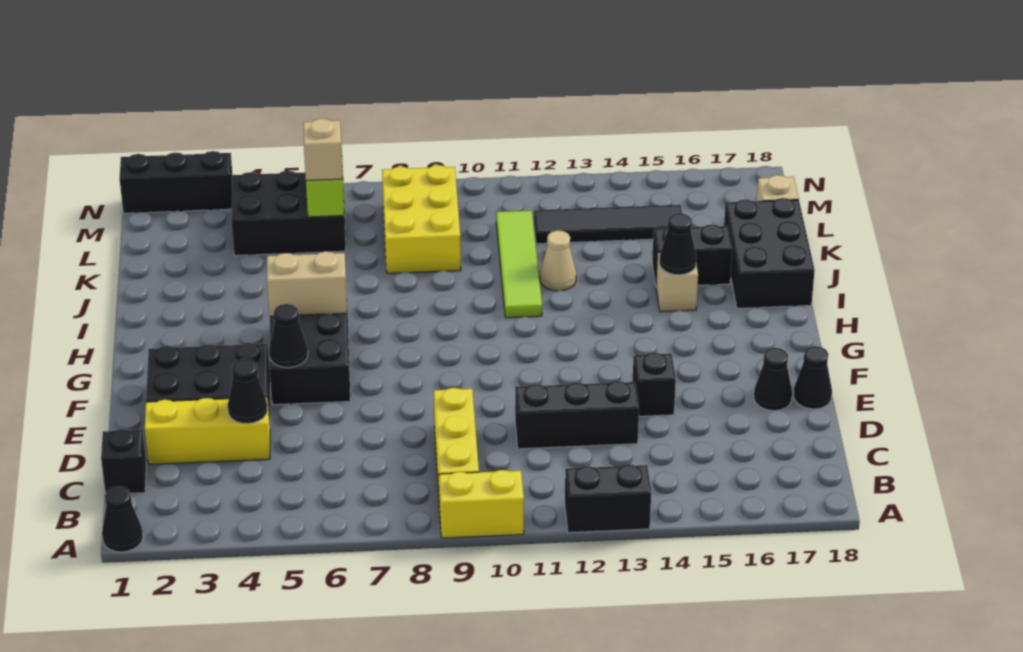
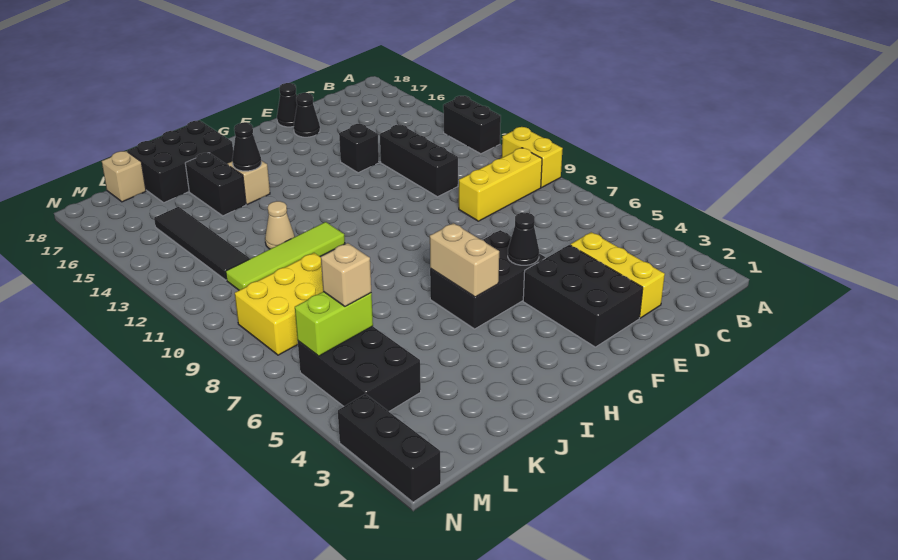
black 1x1 cone [102,486,143,552] -> none
black 1x1 brick [101,429,146,494] -> none
black 1x1 cone [228,359,267,424] -> none

